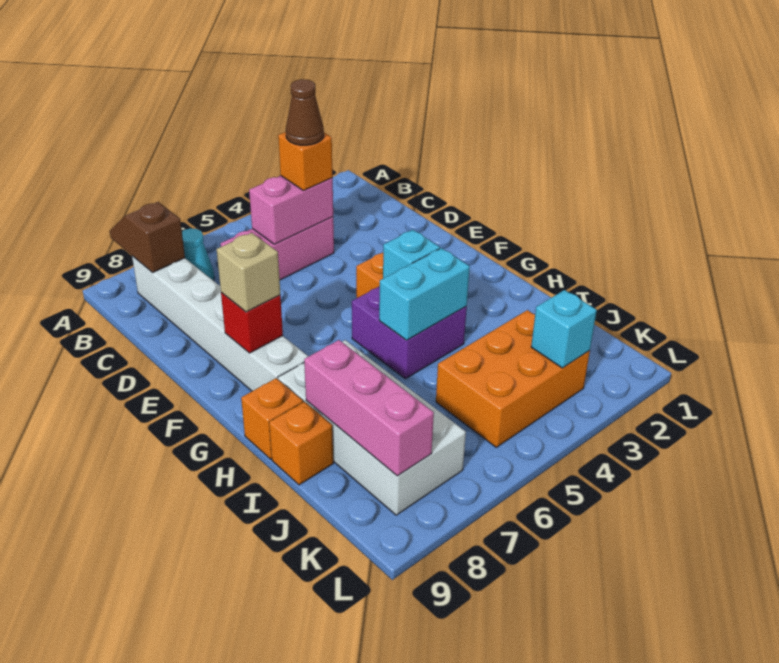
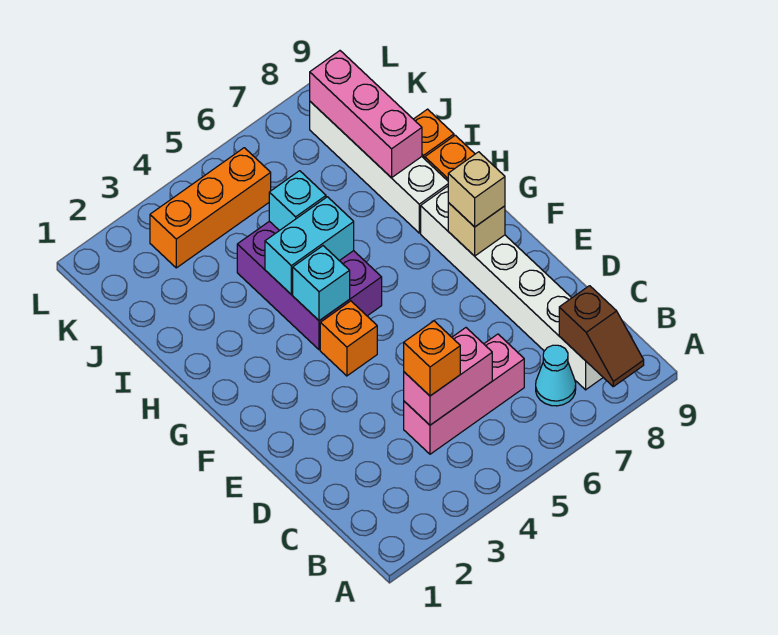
brown 1x1 cone [286,79,324,145] -> none
red 1x1 brick [221,292,283,353] -> tan 1x1 brick [448,203,505,256]
purple 2x2 brick [352,286,467,379] -> purple 2x3 brick [237,221,382,350]
white 2x4 brick [278,340,466,515] -> white 1x4 brick [310,102,448,233]
orange 2x3 brick [436,310,590,447] -> orange 1x3 brick [150,148,271,268]
cyan 1x1 brick [531,290,597,368] -> cyan 1x1 brick moved to [269,171,326,231]

